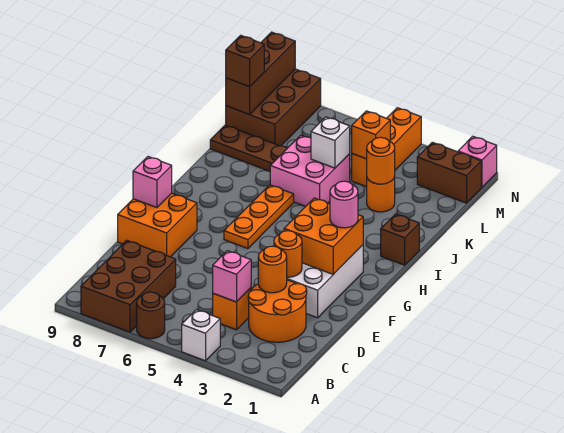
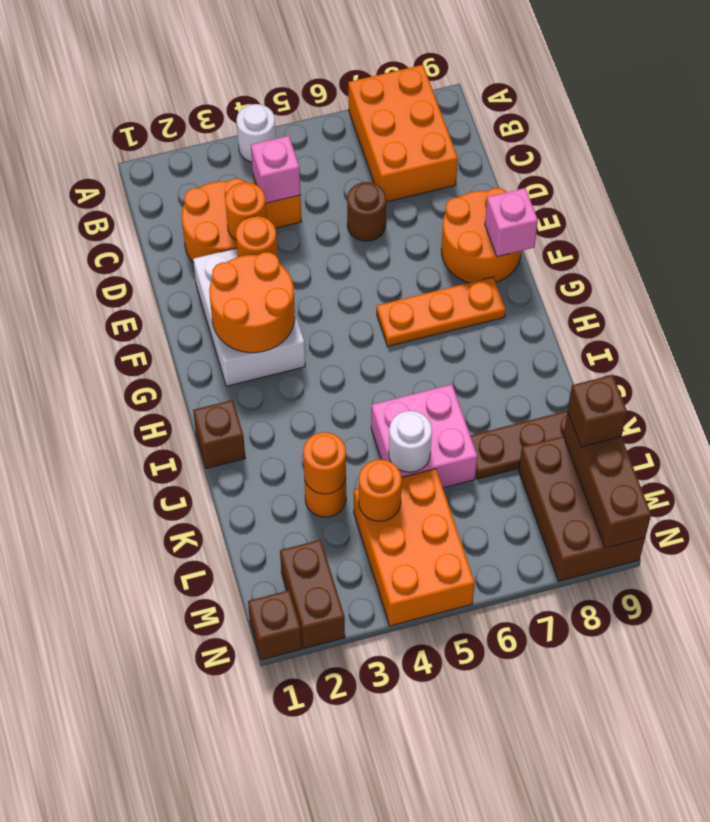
white 1x1 brick [182,310,220,361] -> white 1x1 round brick [237,104,276,162]
brown 1x1 round brick [137,292,165,339] -> brown 1x1 round brick moved to [347,182,386,241]
brown 2x3 brick [81,240,176,332] -> orange 2x3 brick [348,65,458,202]
orange 2x2 brick [118,193,197,257] -> orange 2x2 round brick [441,188,521,283]
orange 2x2 brick [284,198,363,274] -> orange 2x2 round brick [209,252,295,353]
pink 1x1 round brick [330,181,358,228] -> none
orange 1x3 plate [224,185,294,249] -> orange 1x3 plate turned to [377,277,506,346]
white 1x1 brick [311,117,350,168] -> white 1x1 round brick [389,411,432,472]
orange 1x3 brick [352,108,421,187] -> orange 2x3 brick [354,469,475,626]
orange 1x1 brick [352,111,390,159] -> orange 1x1 round brick [359,460,402,521]
brown 1x2 brick [417,142,481,203] -> brown 1x2 brick turned to [280,540,345,649]
pink 1x1 brick [458,136,497,188] -> brown 1x1 brick [248,590,302,660]

